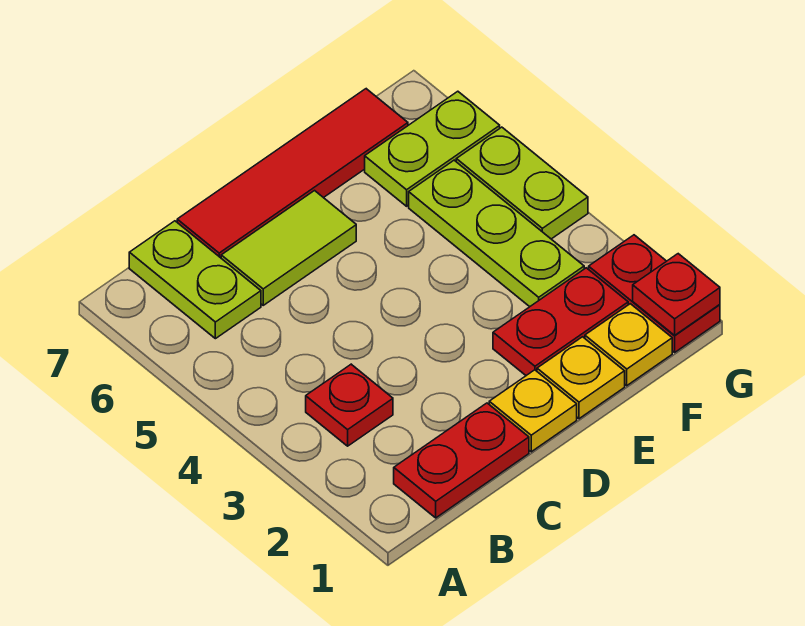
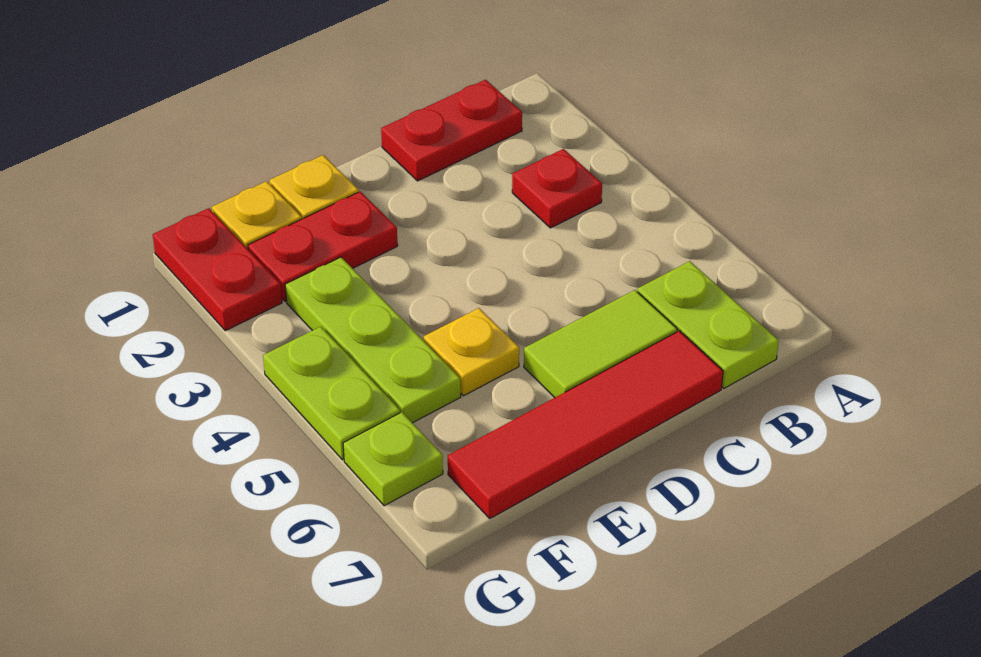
yellow 1x1 plate [489,370,577,452] -> yellow 1x1 plate moved to [424,308,519,396]
lime 1x2 plate [365,91,500,206] -> lime 1x1 plate [343,412,443,506]
red 1x1 plate [633,254,720,335] -> none

